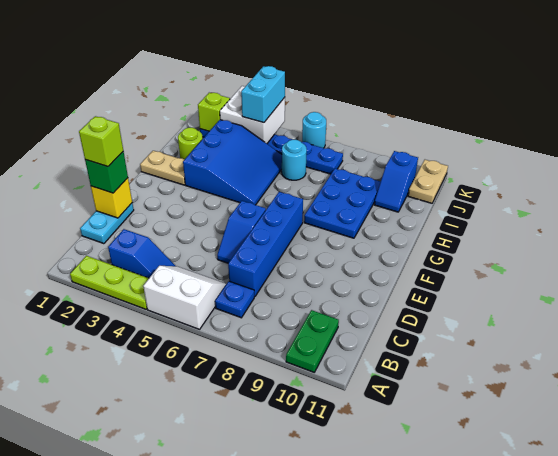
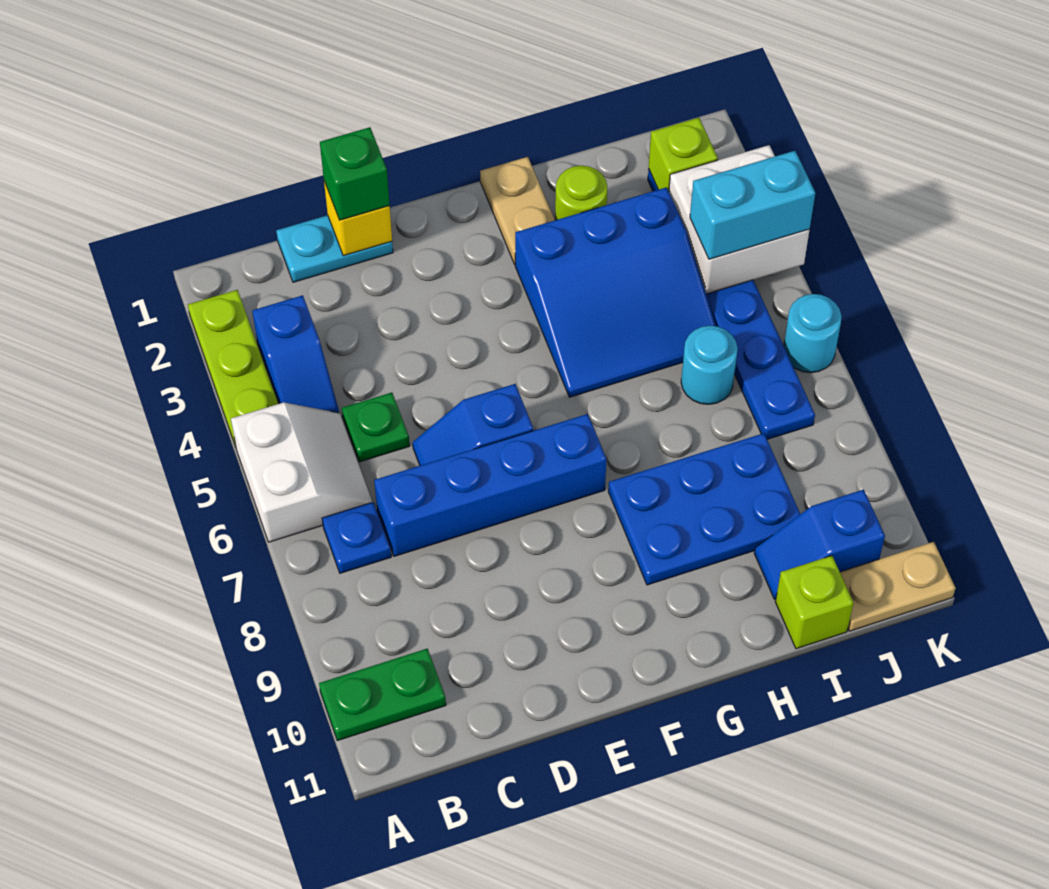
none -> green 1x1 plate [342,393,410,462]
lime 1x1 brick [79,116,123,167] -> lime 1x1 brick moved to [775,556,853,649]

